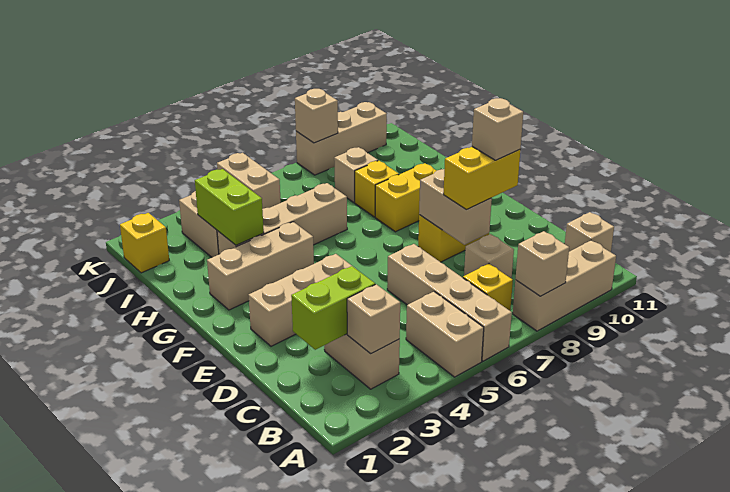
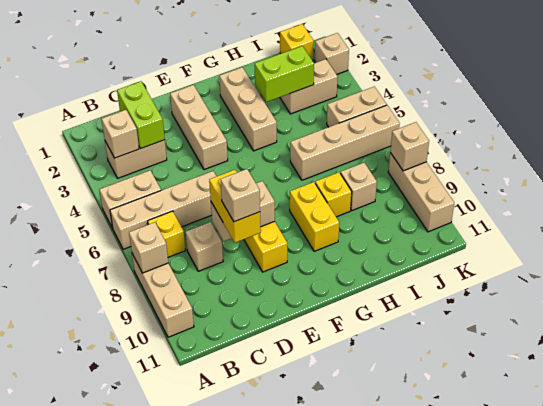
tan 1x1 brick [565,212,614,252] -> tan 1x1 brick moved to [315,33,349,75]
tan 1x4 brick [217,183,347,254] -> tan 1x4 brick turned to [290,105,400,180]

